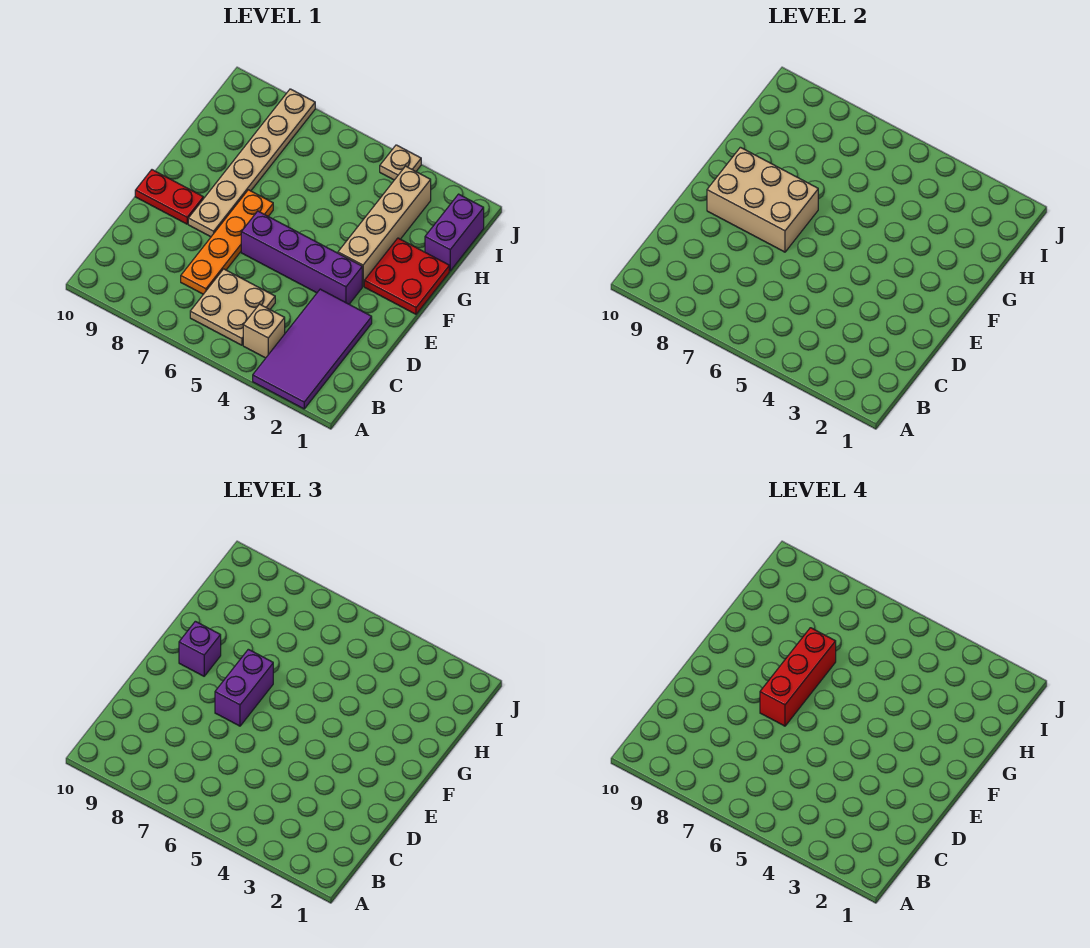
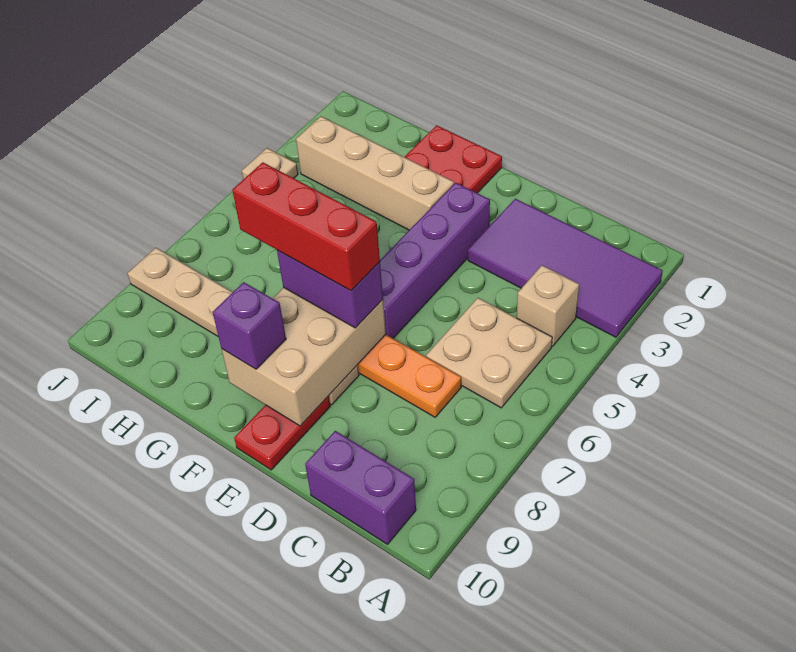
purple 1x2 brick [425,194,484,271] -> purple 1x2 brick moved to [305,431,416,544]

